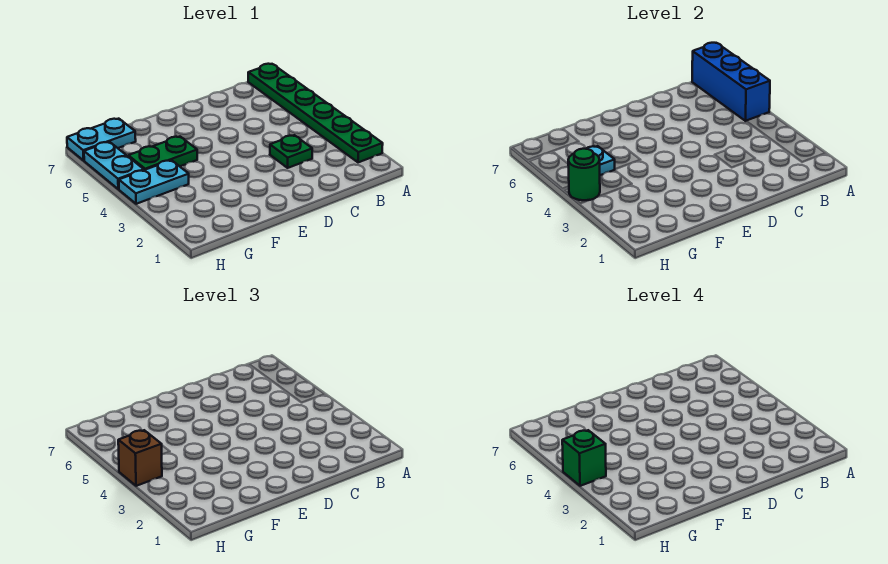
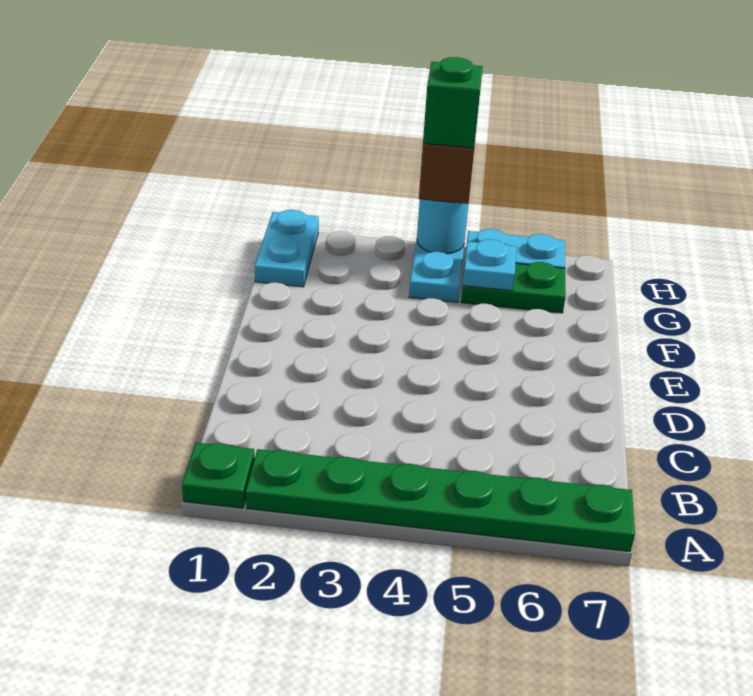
blue 1x3 brick [692,43,770,121] -> none
green 1x1 plate [270,135,312,168] -> green 1x1 plate moved to [182,442,255,508]
green 1x2 plate [128,137,197,170] -> green 1x2 plate turned to [461,262,566,313]
cyan 1x2 plate [67,119,136,161] -> cyan 1x2 plate moved to [255,210,319,287]
green 1x1 round brick [568,149,600,200] -> cyan 1x1 round brick [417,199,468,254]

